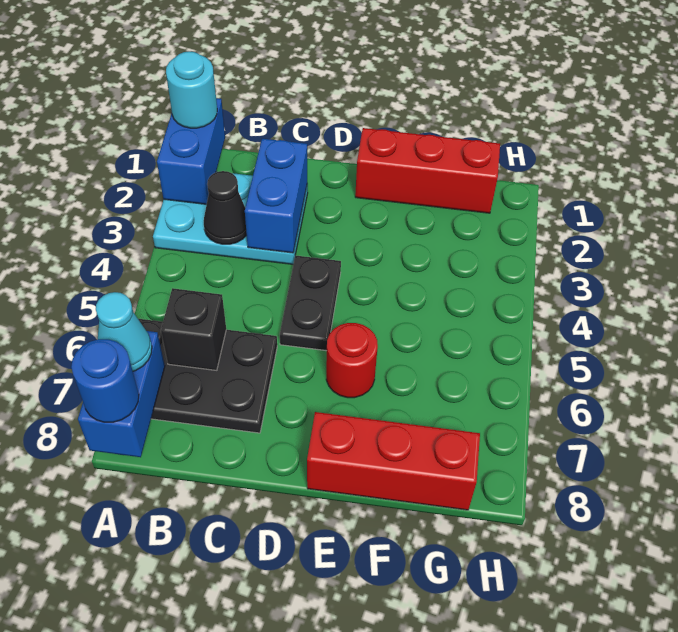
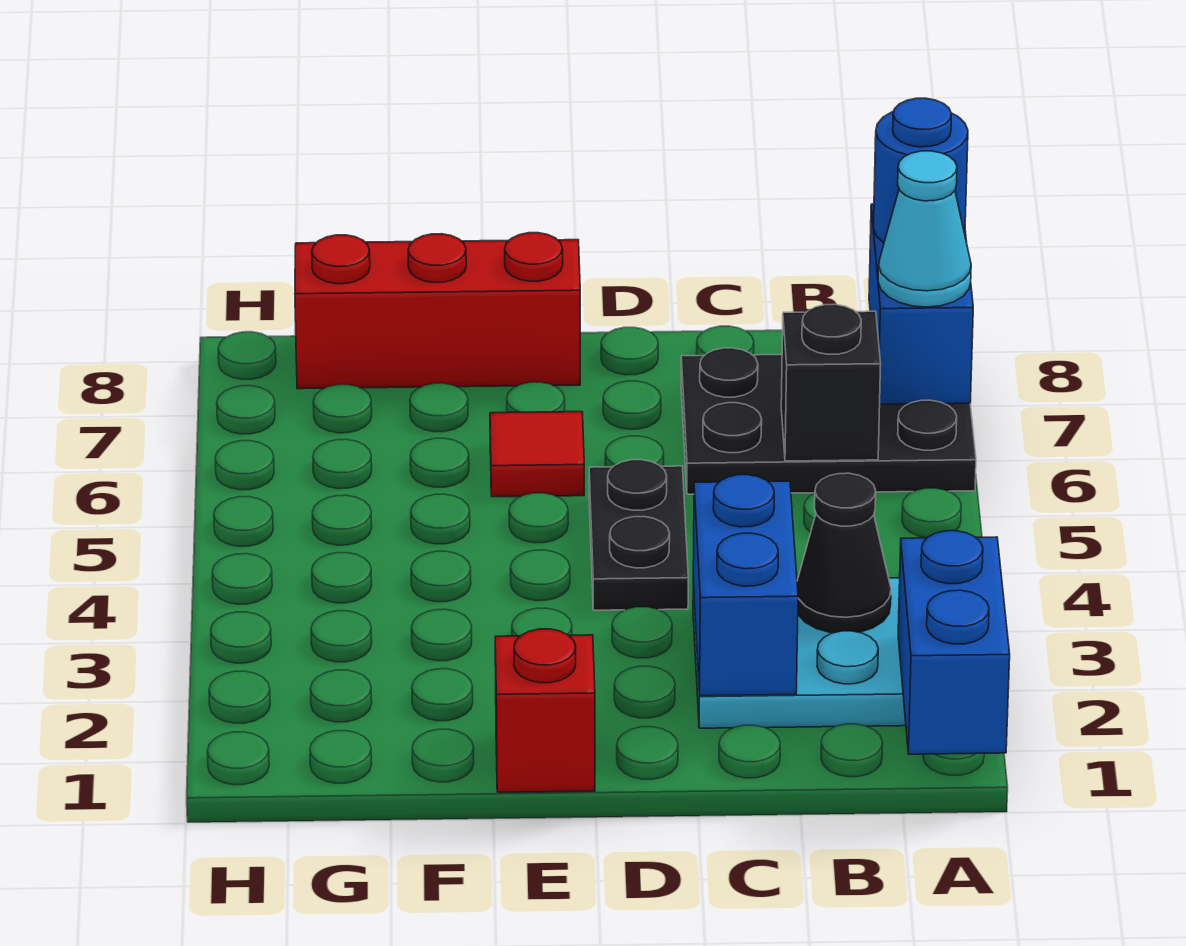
cyan 1x1 round brick [166,51,217,128] -> none
red 1x3 brick [355,128,500,213] -> red 1x1 brick [495,629,595,792]
red 1x1 round brick [326,323,378,398] -> red 1x1 tile [490,412,584,497]

